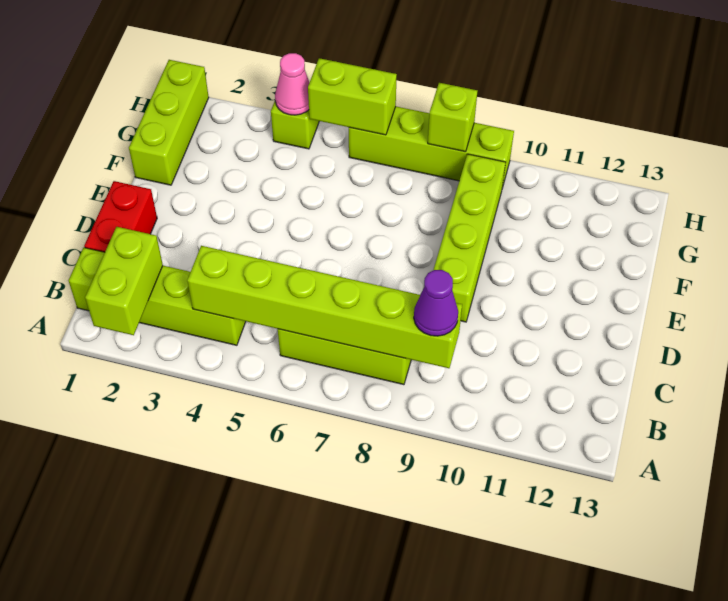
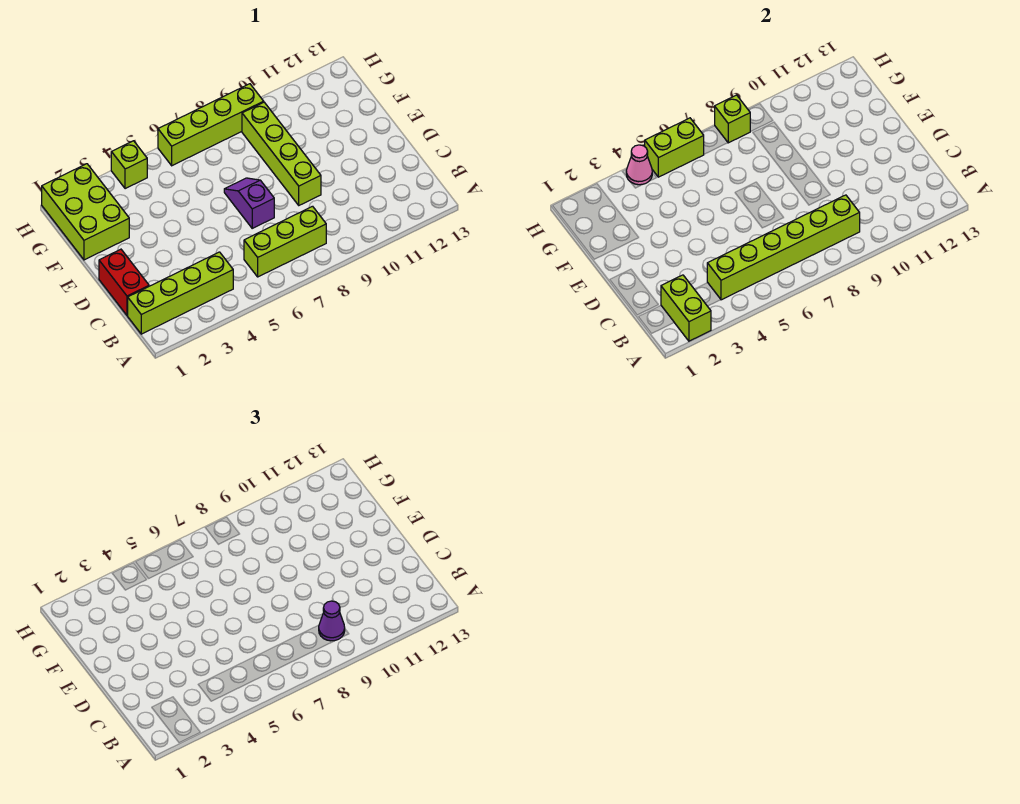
none -> purple 1x2 slope [224,178,274,228]
lime 1x3 brick [129,60,209,185] -> lime 2x3 brick [42,164,129,260]

